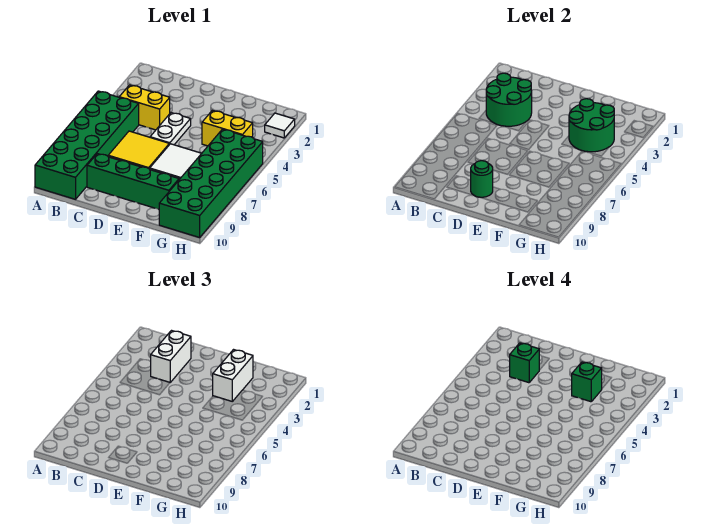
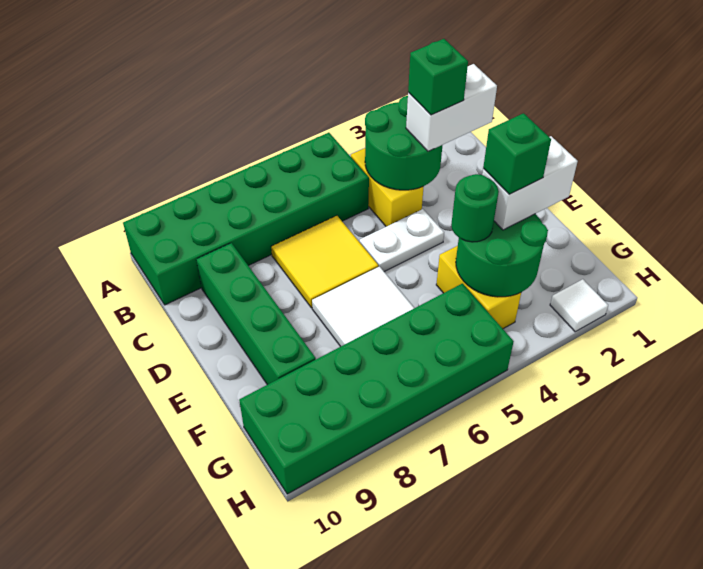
green 1x1 round brick [471,161,493,197] -> green 1x1 round brick moved to [451,174,499,242]

